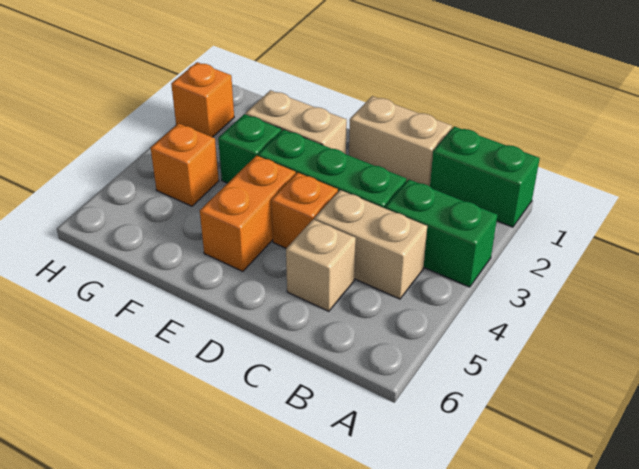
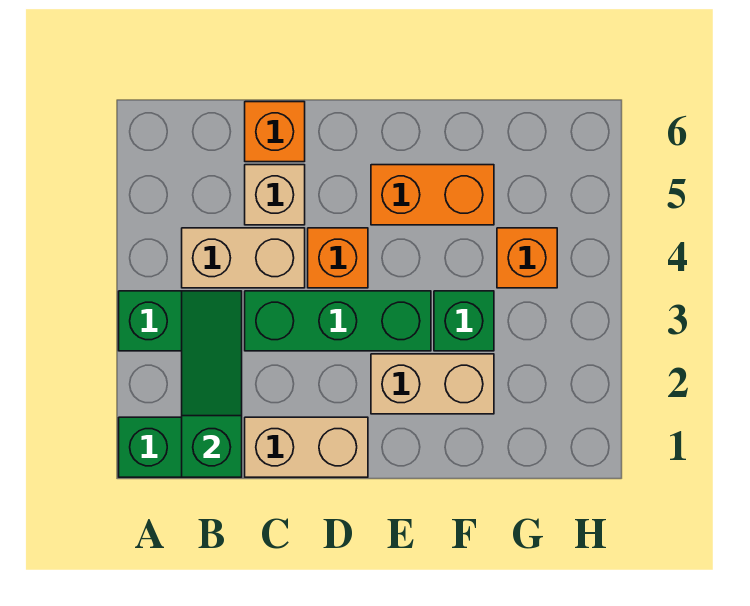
none -> green 1x3 slope [182,291,242,477]
orange 1x2 brick [200,156,296,271] -> orange 1x2 brick turned to [371,165,494,225]
orange 1x1 brick [171,62,234,137] -> orange 1x1 brick moved to [245,102,305,162]

